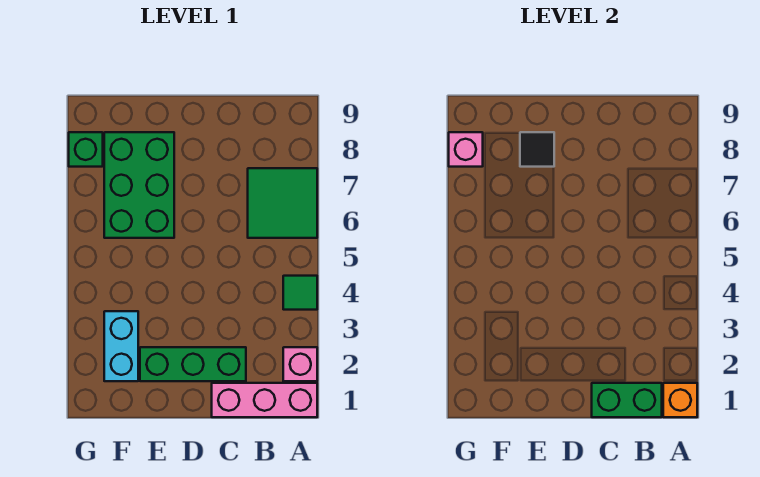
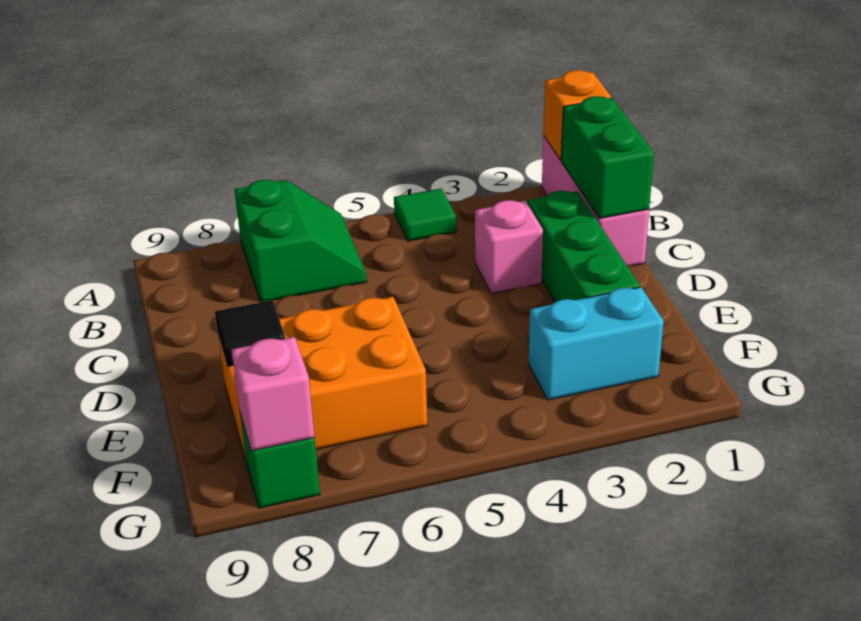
pink 1x1 brick [283,347,317,381] -> pink 1x1 brick moved to [475,200,543,293]
green 2x2 tile [248,168,317,238] -> green 2x2 slope [234,180,367,302]
green 2x3 brick [104,132,174,238] -> orange 2x3 brick [218,297,427,462]

